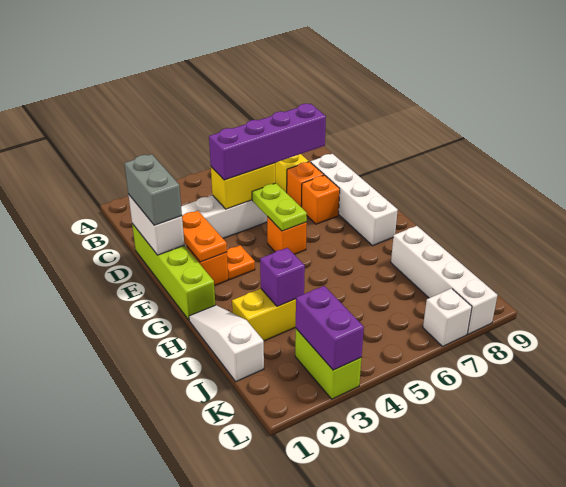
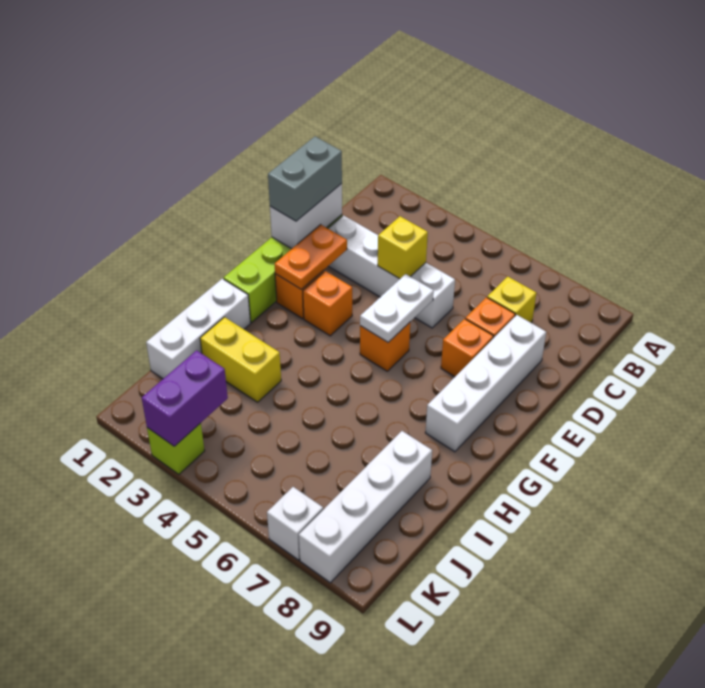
yellow 1x2 brick [211,163,275,209] -> yellow 1x1 brick [378,216,428,279]
purple 1x4 brick [209,104,326,180] -> none
lime 1x2 plate [252,183,307,231] -> white 1x2 plate [360,274,434,342]
orange 1x1 plate [227,245,255,279] -> orange 1x1 brick [303,271,352,336]
white 1x3 slope [189,305,264,381] -> white 1x3 brick [146,279,251,379]
purple 1x1 brick [260,248,305,306] -> none
lime 1x2 brick [295,329,361,399] -> lime 1x1 brick [147,423,205,474]

